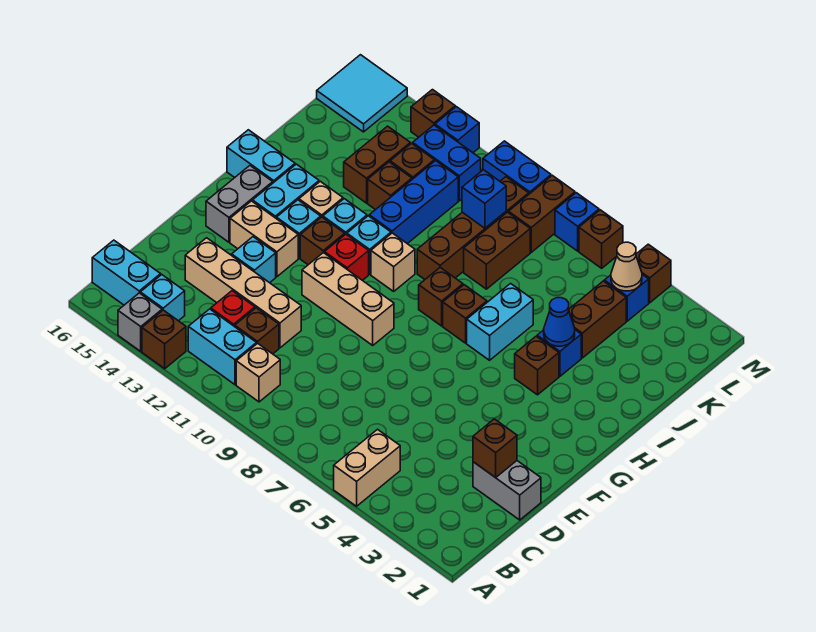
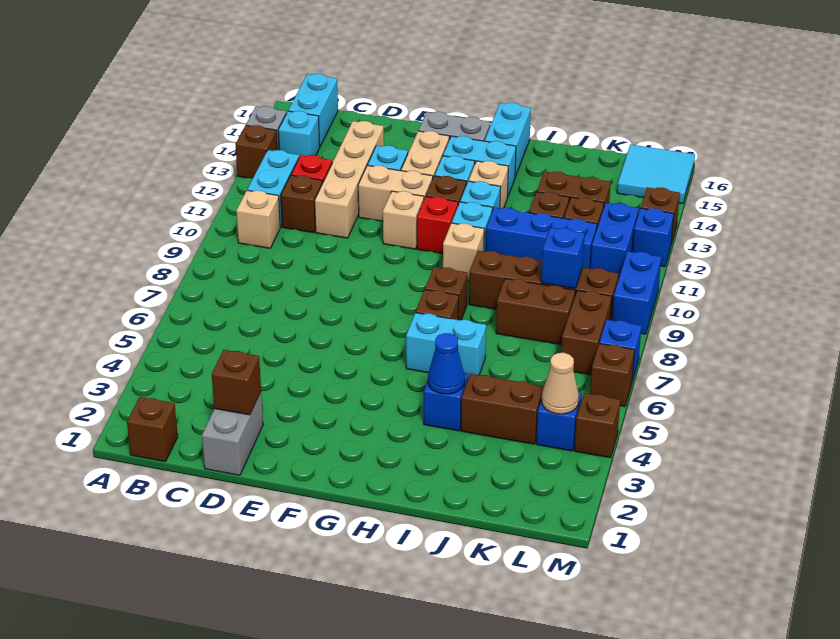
tan 1x2 brick [334,429,400,506] -> tan 1x2 brick moved to [358,165,433,221]
tan 1x3 brick [302,253,394,345] -> tan 1x1 brick [383,191,424,249]
brown 1x1 brick [515,336,559,395] -> brown 1x1 brick moved to [127,397,178,462]
brown 1x2 brick [509,175,575,252] -> brown 1x2 brick turned to [561,290,612,375]

